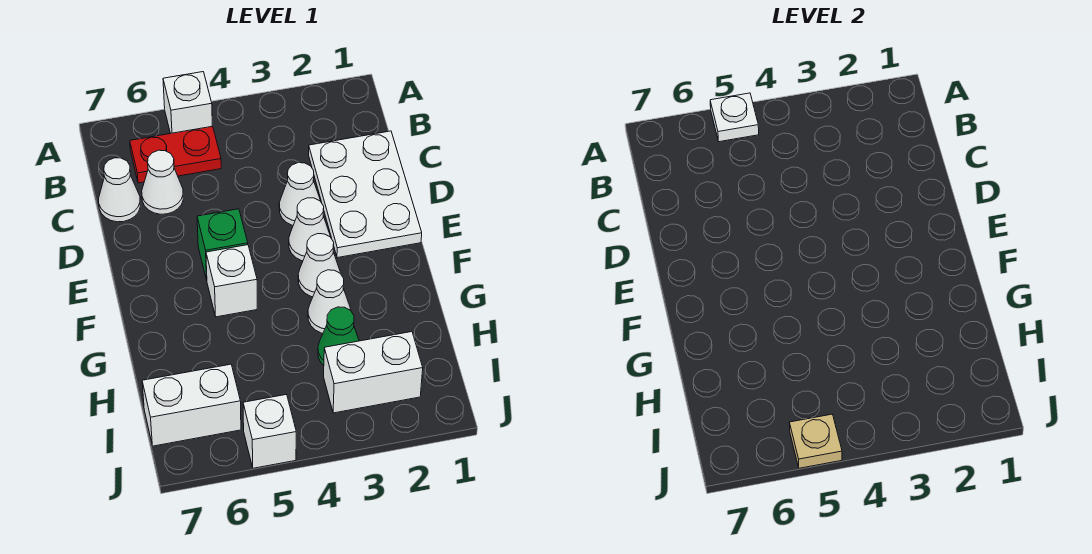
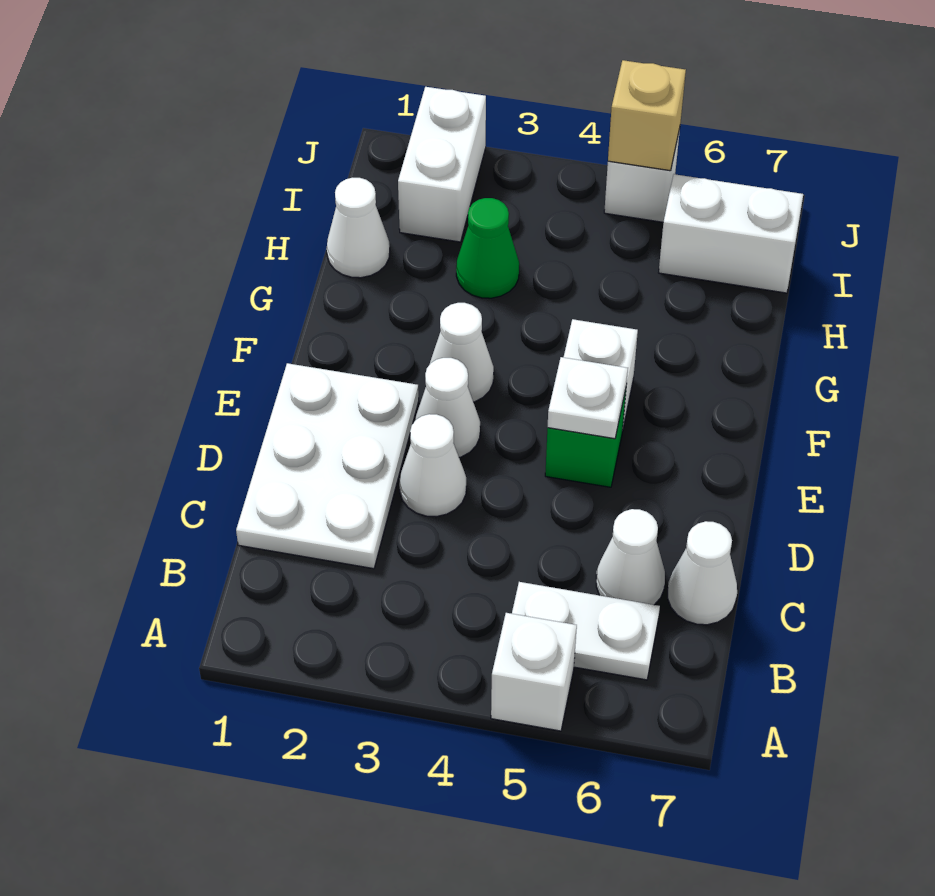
white 1x1 plate [710,93,759,142] -> white 1x1 plate moved to [548,357,628,439]
red 1x2 plate [130,126,221,183] -> white 1x2 plate [512,582,660,680]
white 1x1 cone [308,270,351,333] -> white 1x1 cone moved to [327,178,390,278]
white 1x2 brick [324,332,423,413] -> white 1x2 brick turned to [398,87,486,242]
tan 1x1 plate [789,414,842,468] -> tan 1x1 brick [608,60,686,171]

